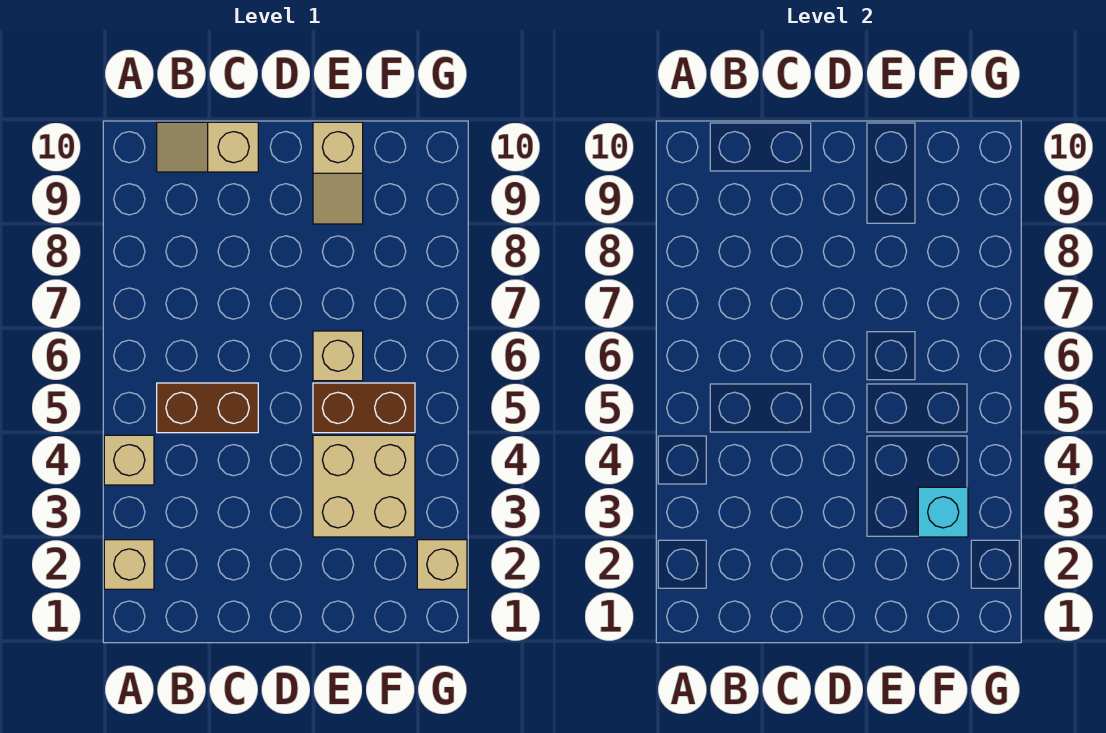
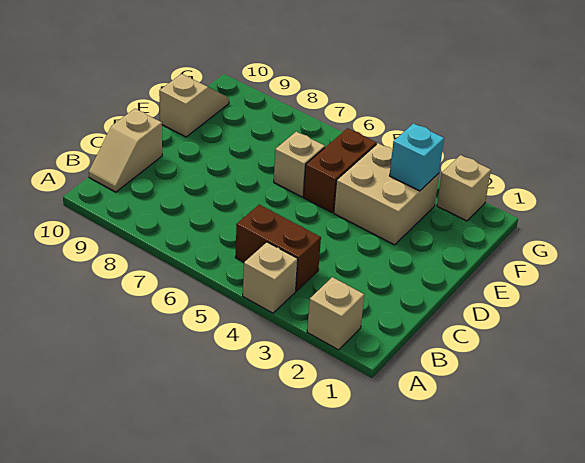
brown 1x2 brick [157,383,258,433] -> brown 1x2 brick turned to [235,205,321,291]
tan 1x2 slope [313,122,363,224] -> tan 1x2 slope turned to [159,74,229,137]

